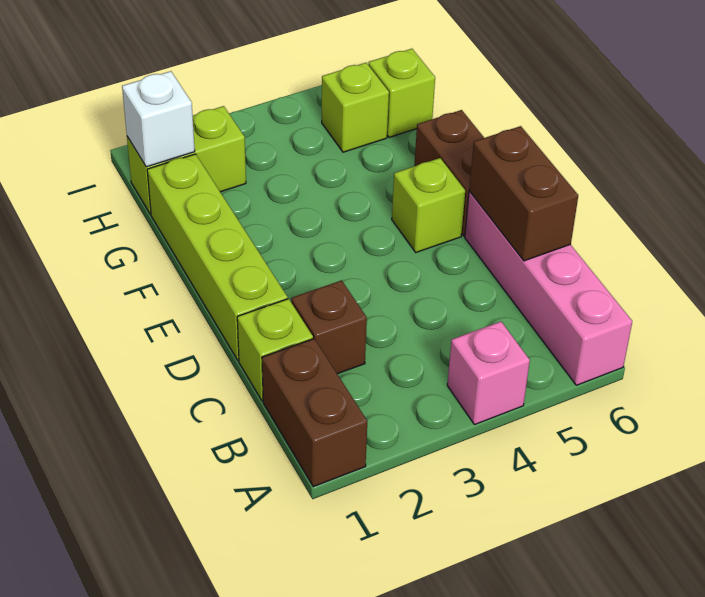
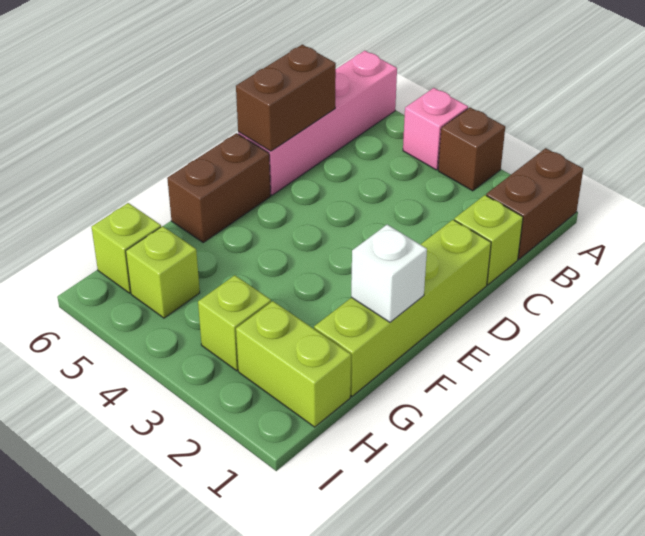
brown 1x1 brick [291,280,367,374] -> brown 1x1 brick moved to [438,107,505,191]
lime 1x1 brick [392,158,465,252] -> lime 1x1 brick moved to [198,275,271,371]
white 1x1 brick [122,71,195,167] -> white 1x1 brick moved to [351,225,427,322]

